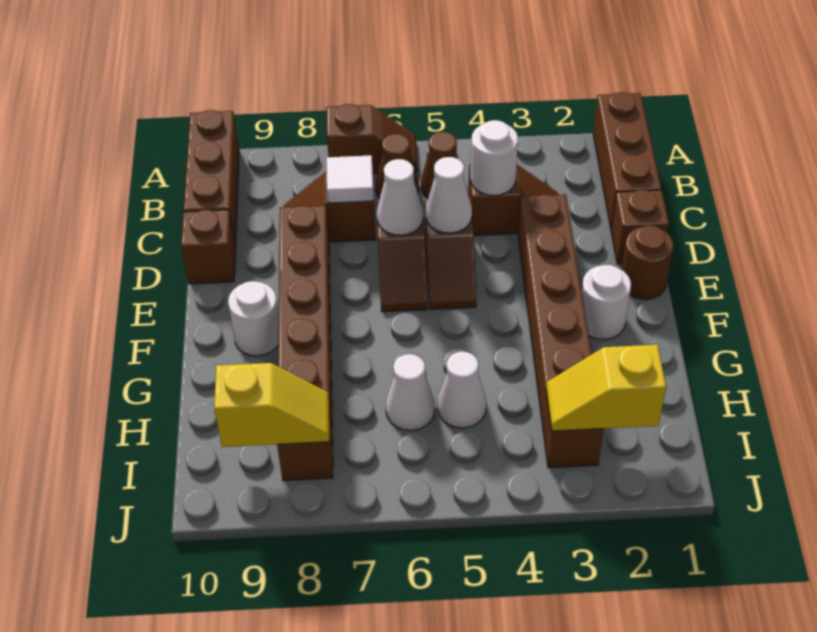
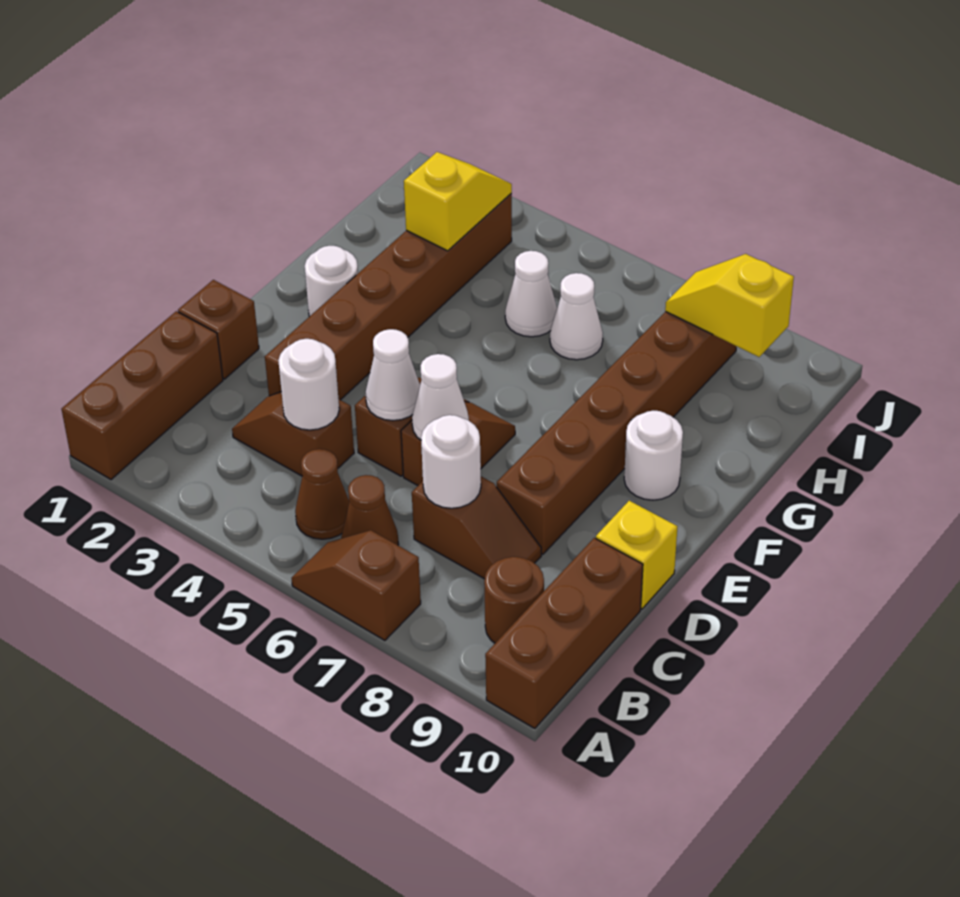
white 1x1 tile [326,155,374,203] -> white 1x1 round brick [421,415,481,508]
brown 1x1 brick [181,210,235,284] -> yellow 1x1 brick [596,501,677,609]
brown 1x1 round brick [622,225,673,299] -> brown 1x1 round brick moved to [484,557,544,643]
yellow 1x2 slope [546,345,666,431] -> yellow 1x2 slope turned to [404,152,512,251]

